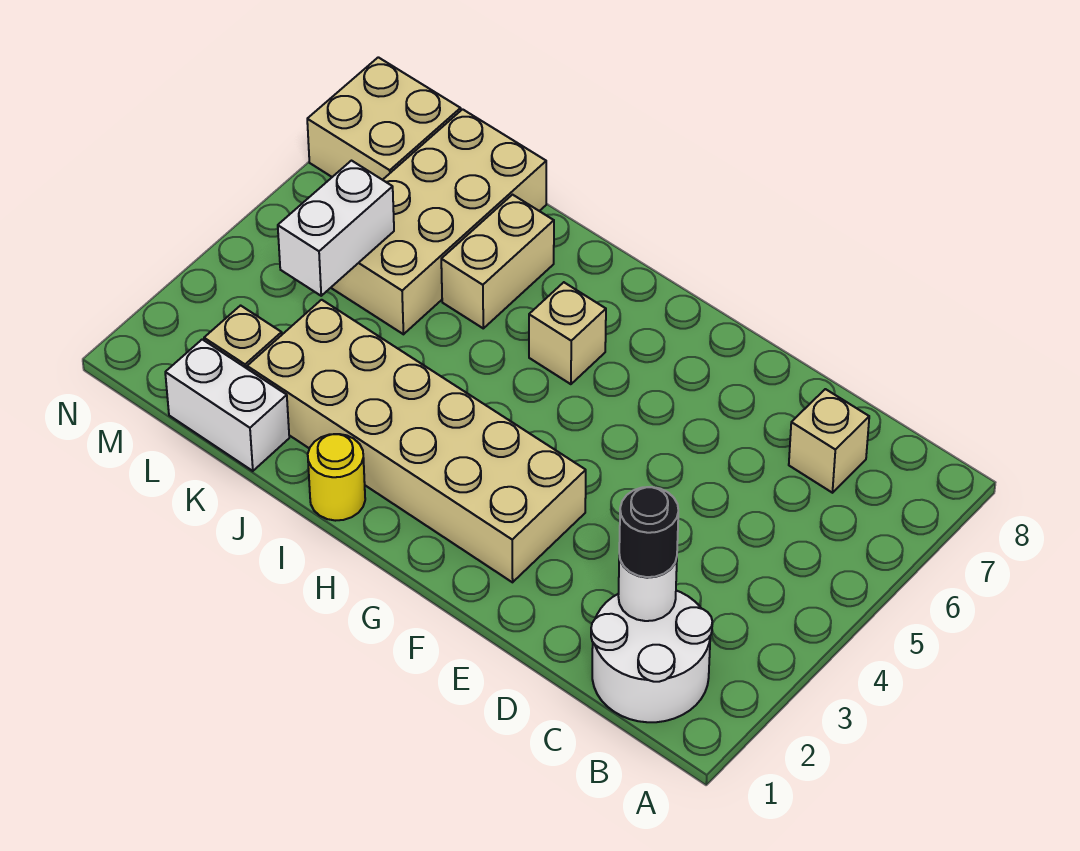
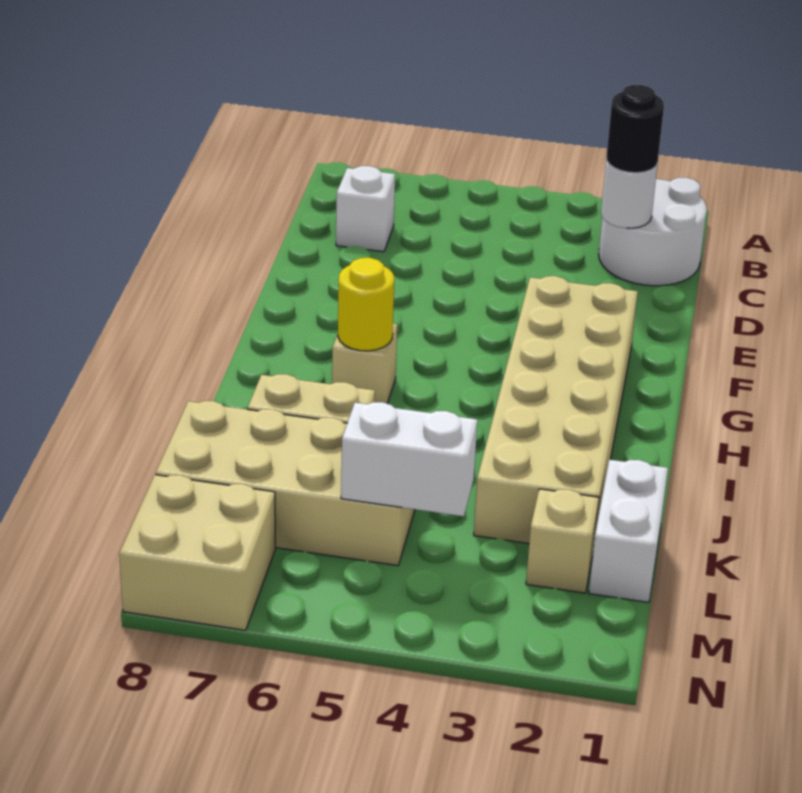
tan 1x1 brick [789,389,869,493] -> white 1x1 brick [336,166,395,252]
yellow 1x1 round brick [308,434,365,521] -> yellow 1x1 round brick moved to [338,258,394,351]

